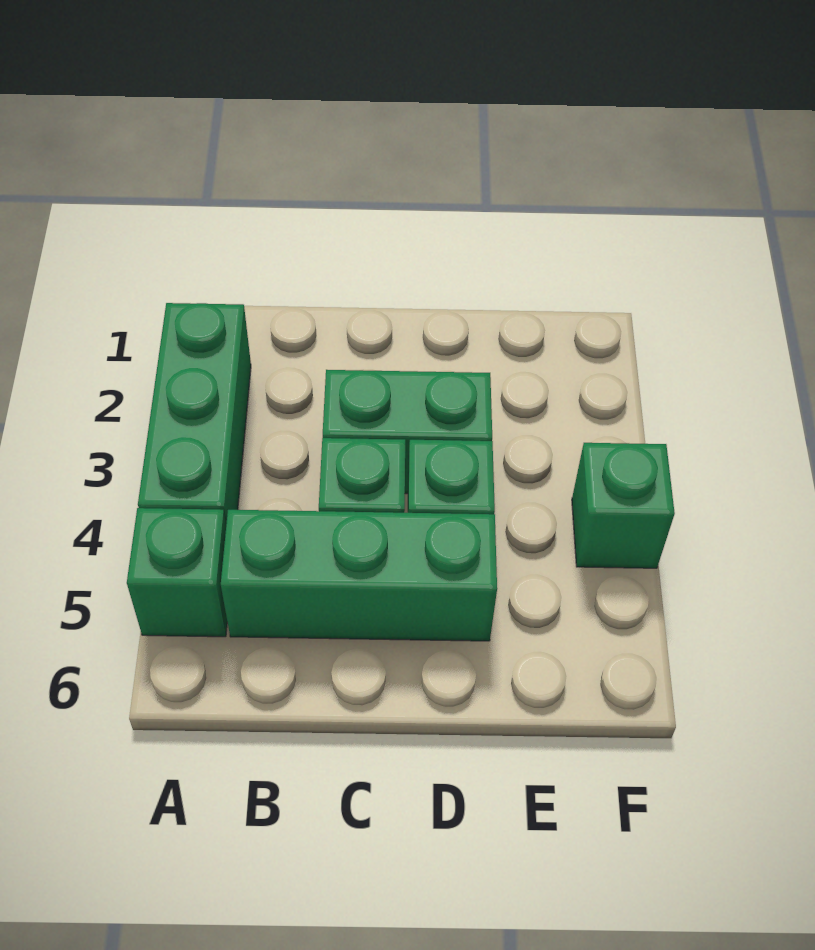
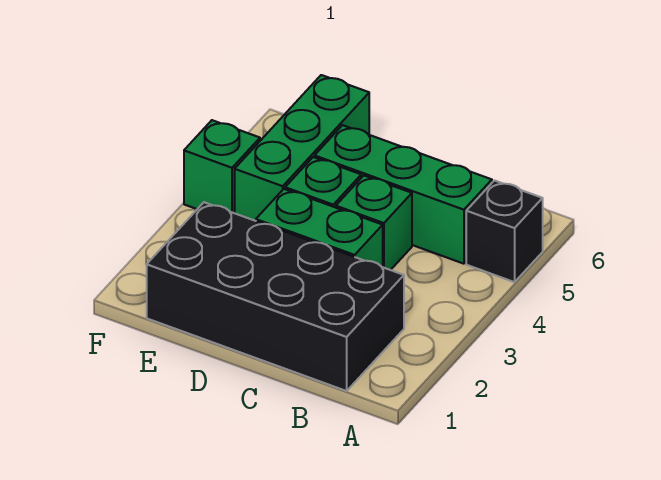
green 1x3 brick [138,303,251,524] -> green 1x3 brick moved to [235,75,369,221]
green 1x1 brick [127,508,227,637] -> black 1x1 brick [466,181,543,282]
none -> black 2x4 brick [147,202,404,391]

